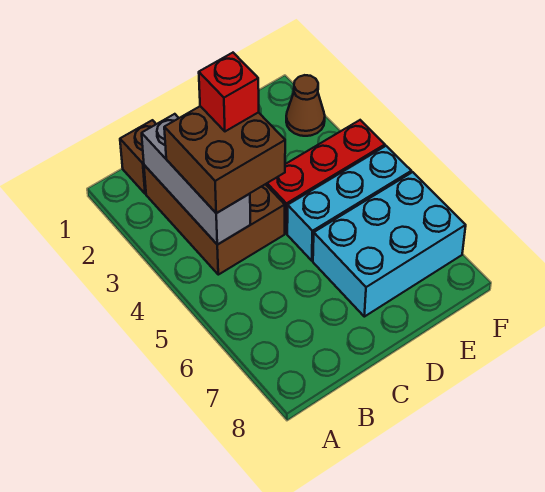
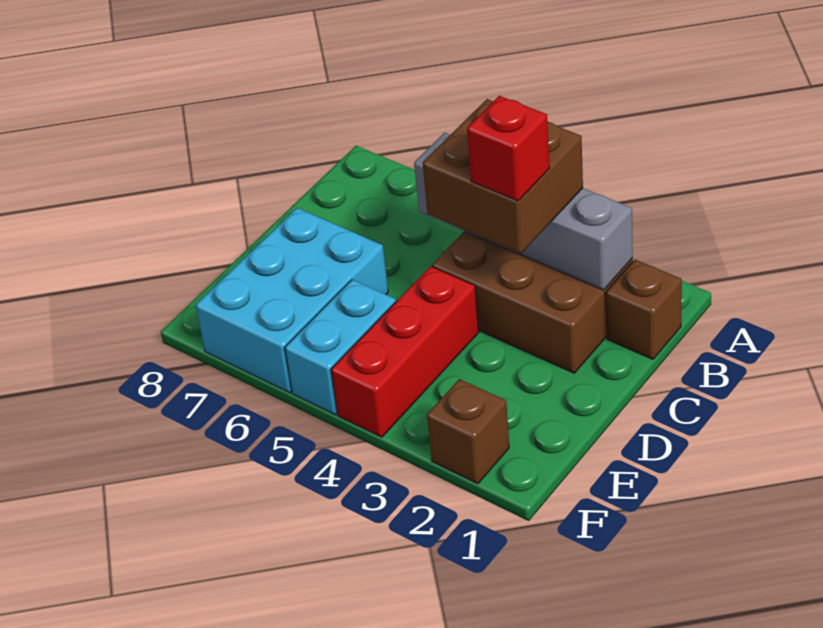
grey 1x3 brick [142,114,250,245] -> grey 1x4 brick [414,133,633,290]
cyan 1x3 brick [287,146,411,261] -> cyan 1x2 brick [285,280,396,415]
brown 1x1 cone [286,75,325,136] -> brown 1x1 brick [427,379,509,484]

